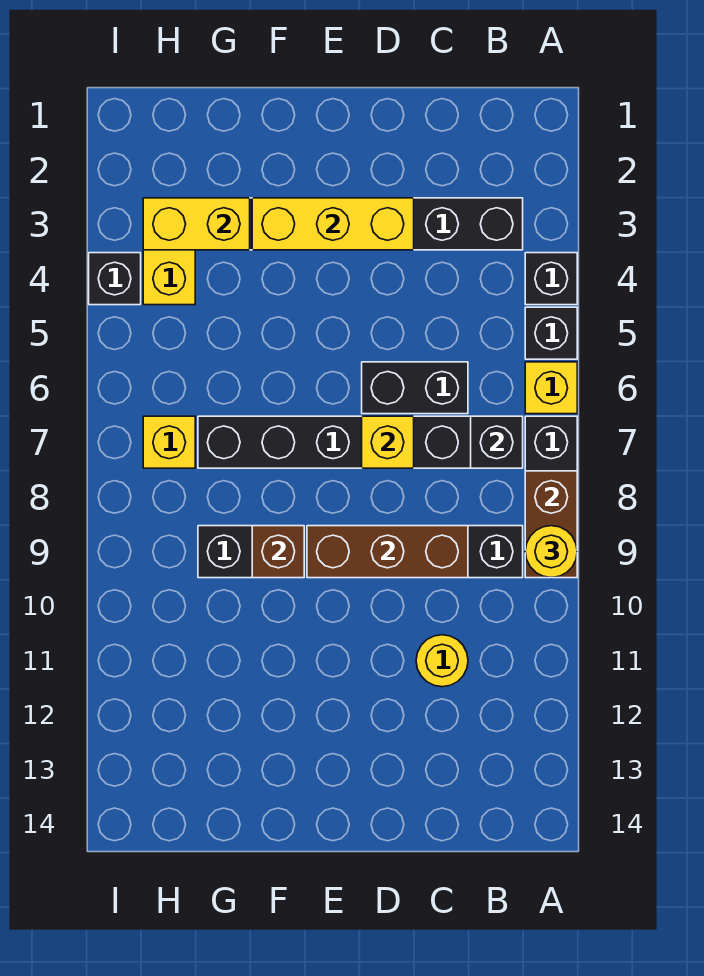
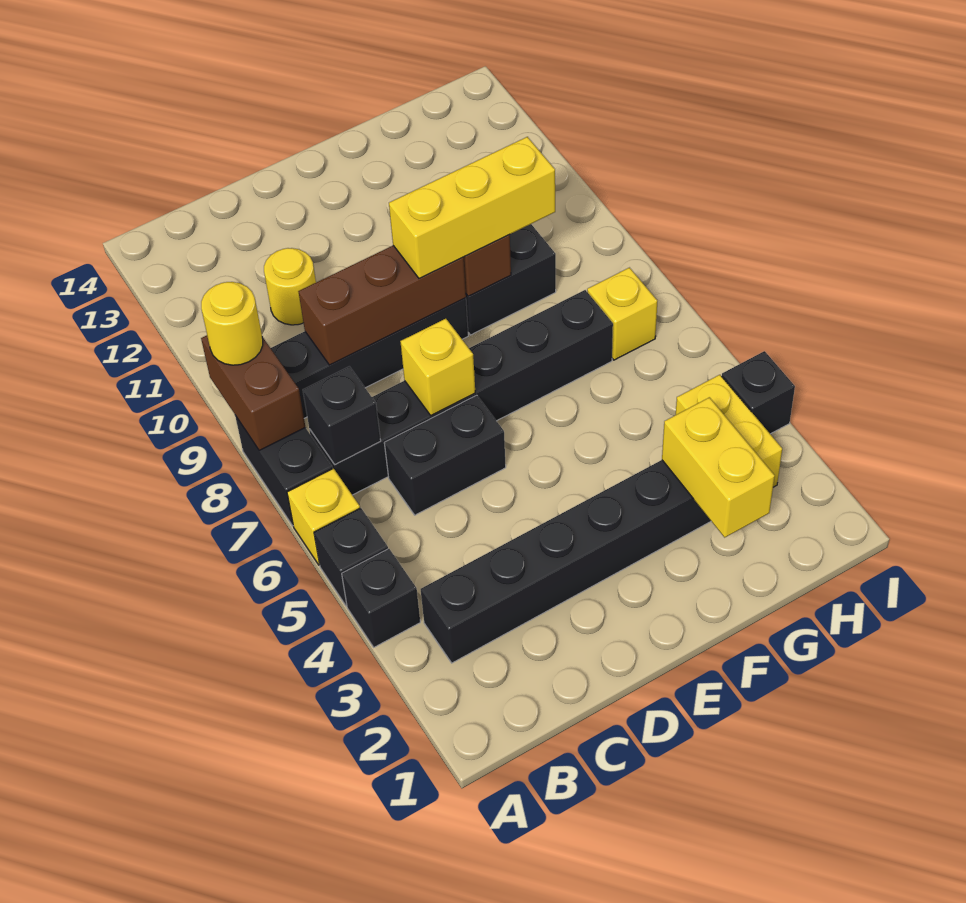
yellow 1x3 brick [252,198,414,250] -> yellow 1x3 brick moved to [389,137,555,278]
yellow 1x2 brick [143,198,250,250] -> yellow 1x2 brick turned to [662,397,775,537]

